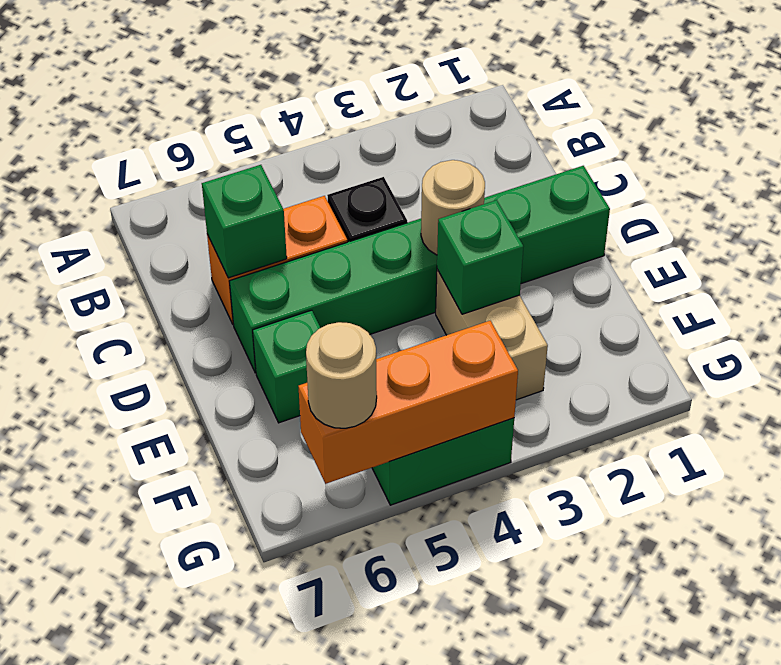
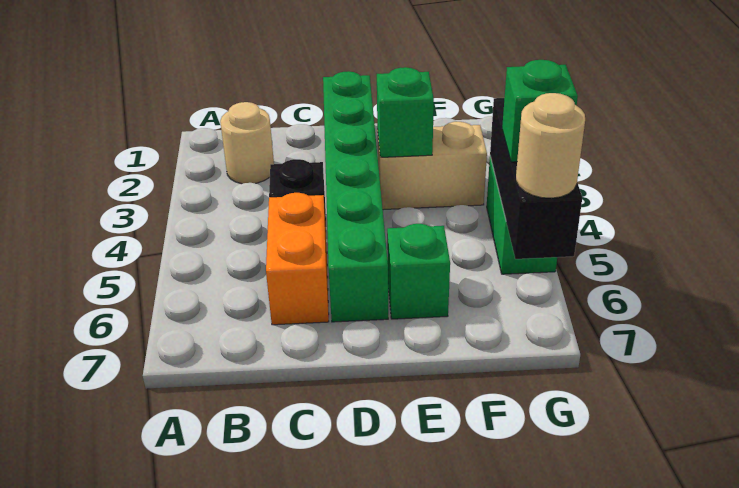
green 1x1 brick [202,165,287,278] -> green 1x1 brick moved to [502,60,578,162]
tan 1x1 round brick [421,160,485,255] -> tan 1x1 round brick moved to [220,102,274,184]
orange 1x3 brick [298,321,518,484] -> black 1x3 brick [490,98,582,259]

